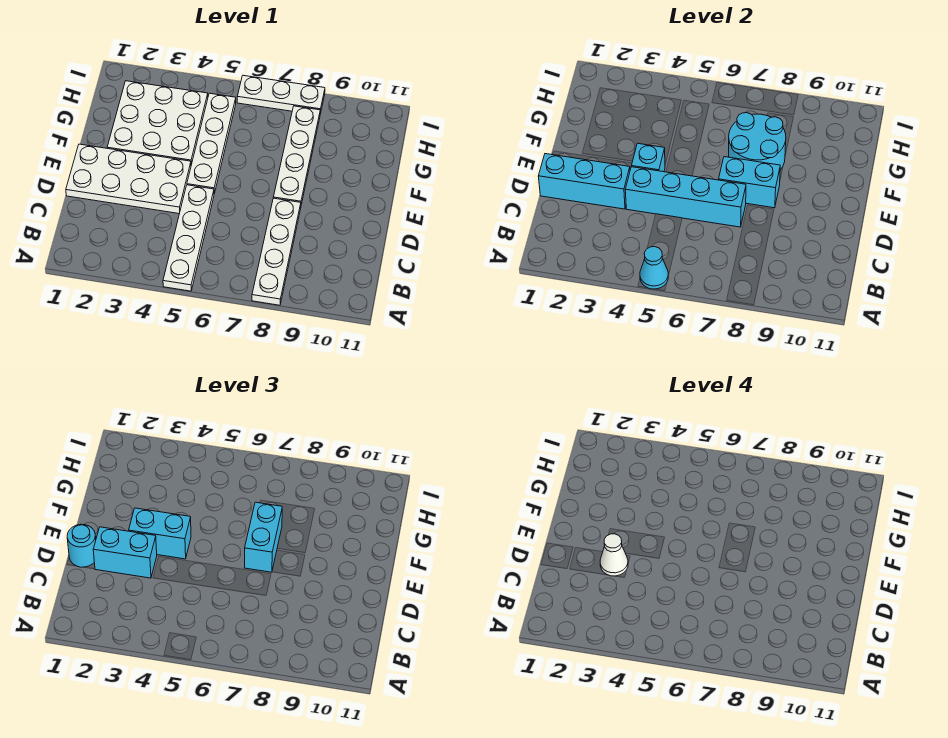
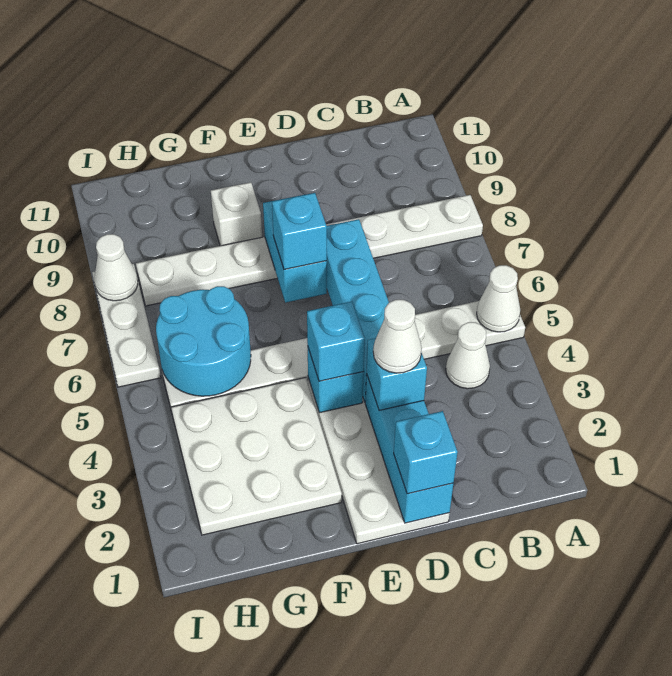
cyan 1x1 cone [640,247,668,289] -> white 1x1 cone [477,265,520,332]
none -> white 1x1 cone [446,322,490,389]
cyan 1x1 round brick [67,524,96,567] -> cyan 1x1 brick [394,411,458,494]
cyan 1x2 brick [93,527,157,578] -> cyan 1x1 brick [367,338,427,410]
cyan 1x2 brick [129,508,191,559] -> cyan 1x1 brick [307,302,365,381]
cyan 1x2 brick [244,502,282,572] -> cyan 1x1 brick [272,193,327,270]
cyan 2x2 round brick [729,113,786,170] -> cyan 2x2 round brick moved to [156,286,251,396]
none -> white 1x1 brick [211,182,262,246]
none -> white 1x1 cone [94,234,138,301]

